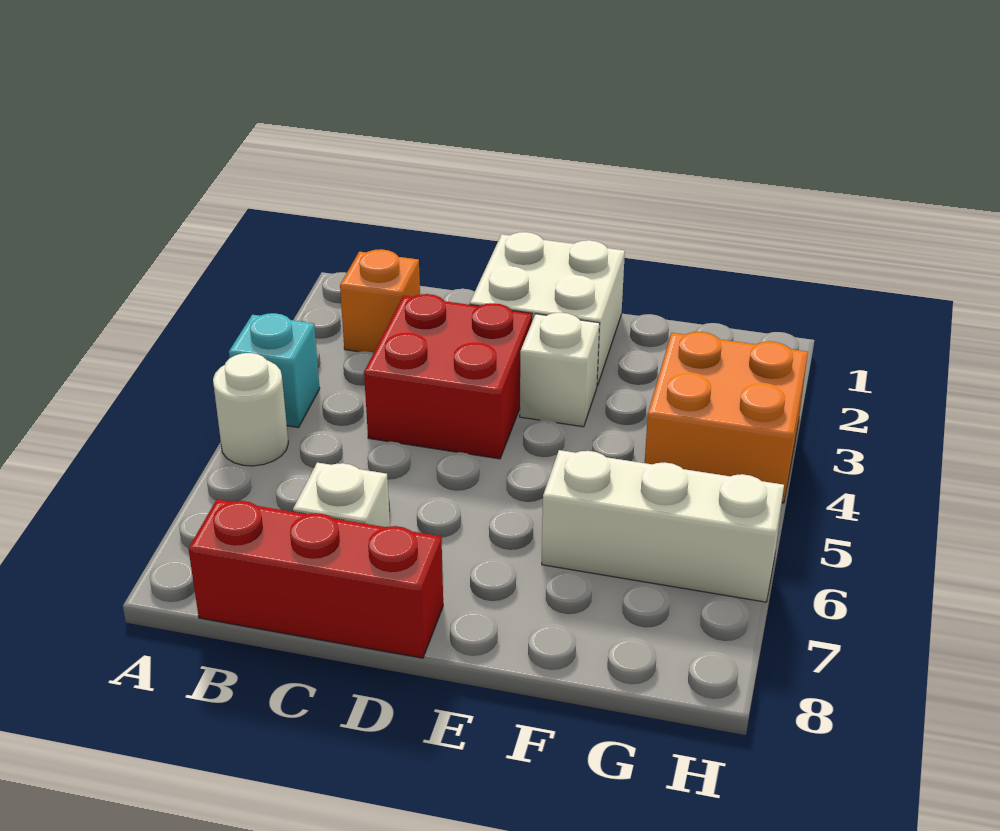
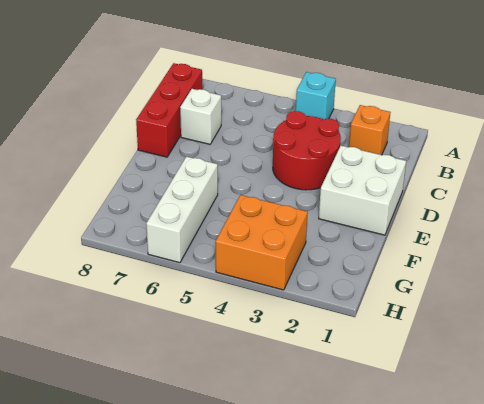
white 1x1 round brick [213,353,288,466] -> none
red 2x2 brick [364,294,532,459] -> red 2x2 round brick [273,111,341,190]
white 1x1 brick [520,313,600,427] -> none

